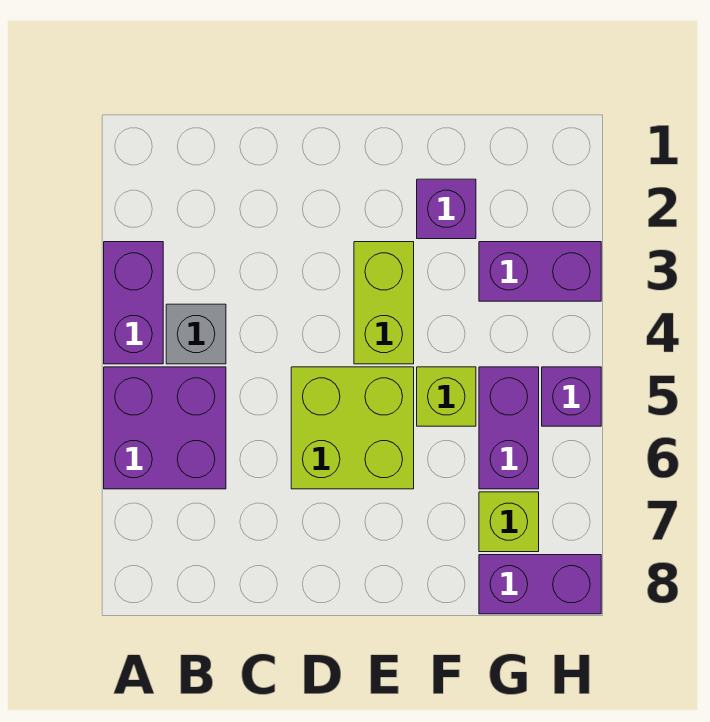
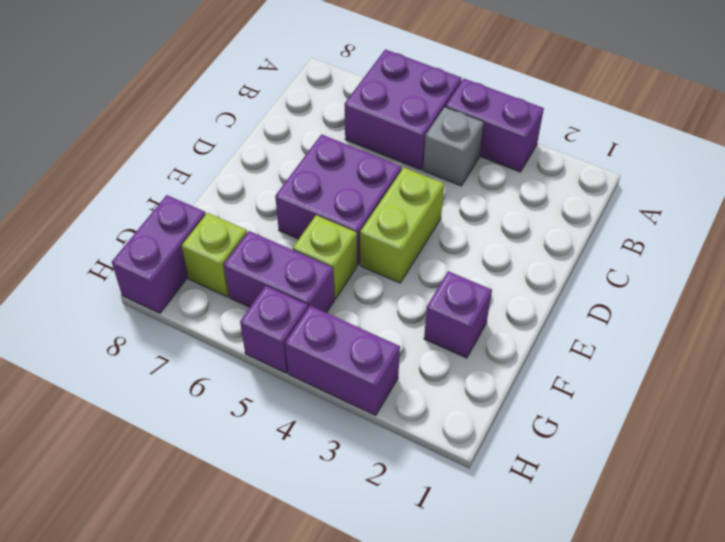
lime 2x2 brick [291,367,414,489] -> purple 2x2 brick [275,134,402,265]
lime 1x2 brick [354,242,414,364] -> lime 1x2 brick turned to [360,167,444,283]
purple 1x2 brick [479,242,601,301] -> purple 1x2 brick turned to [285,306,400,416]

